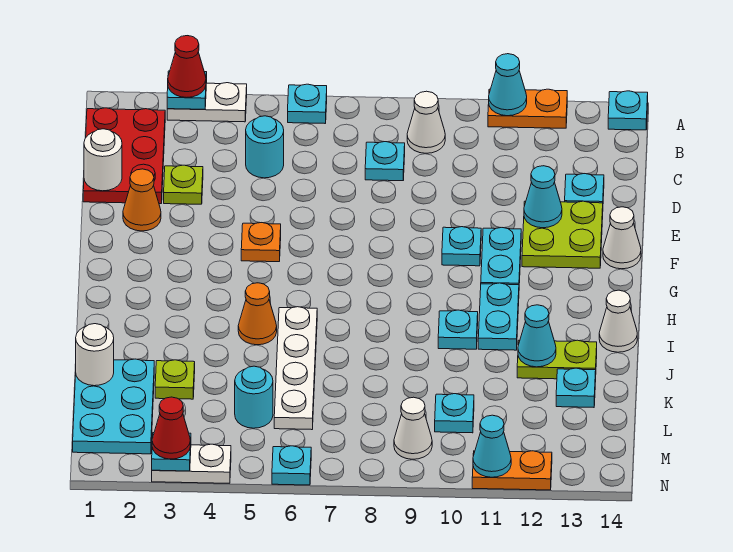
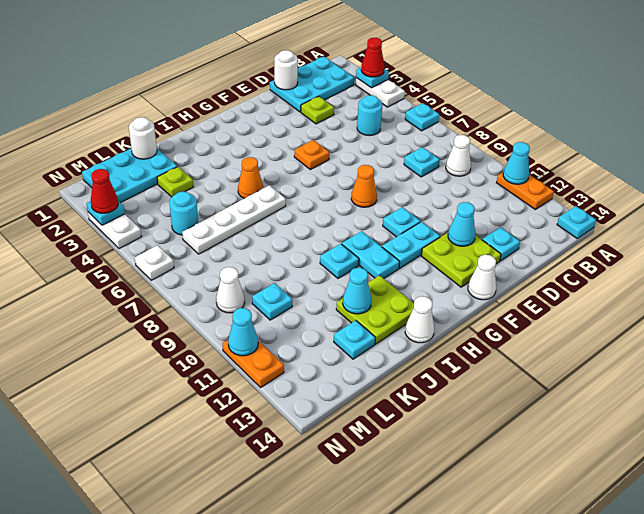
red 2x3 plate [83,108,165,204] -> cyan 2x3 plate [270,57,354,112]
orange 1x1 cone [123,169,161,231] -> orange 1x1 cone moved to [351,165,377,207]
cyan 1x2 plate [478,283,519,350] -> cyan 1x2 plate turned to [342,231,400,278]
lime 1x2 plate [517,340,597,379] -> lime 2x2 plate [336,275,414,344]
cyan 1x1 plate [272,446,311,485] -> white 1x1 plate [135,245,174,280]

